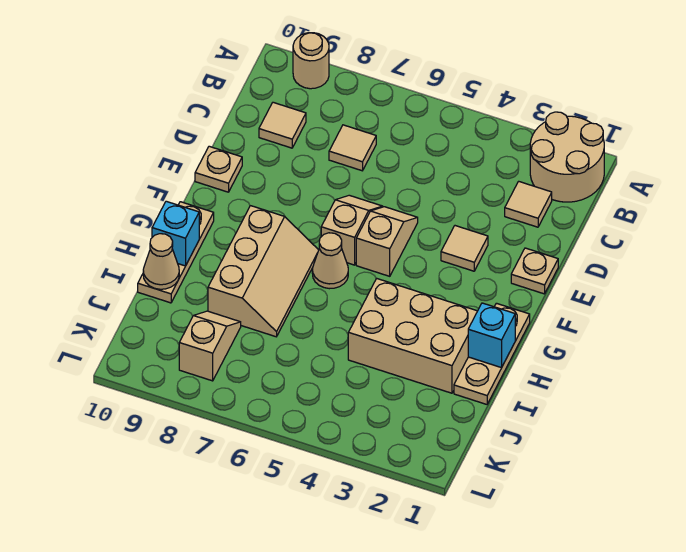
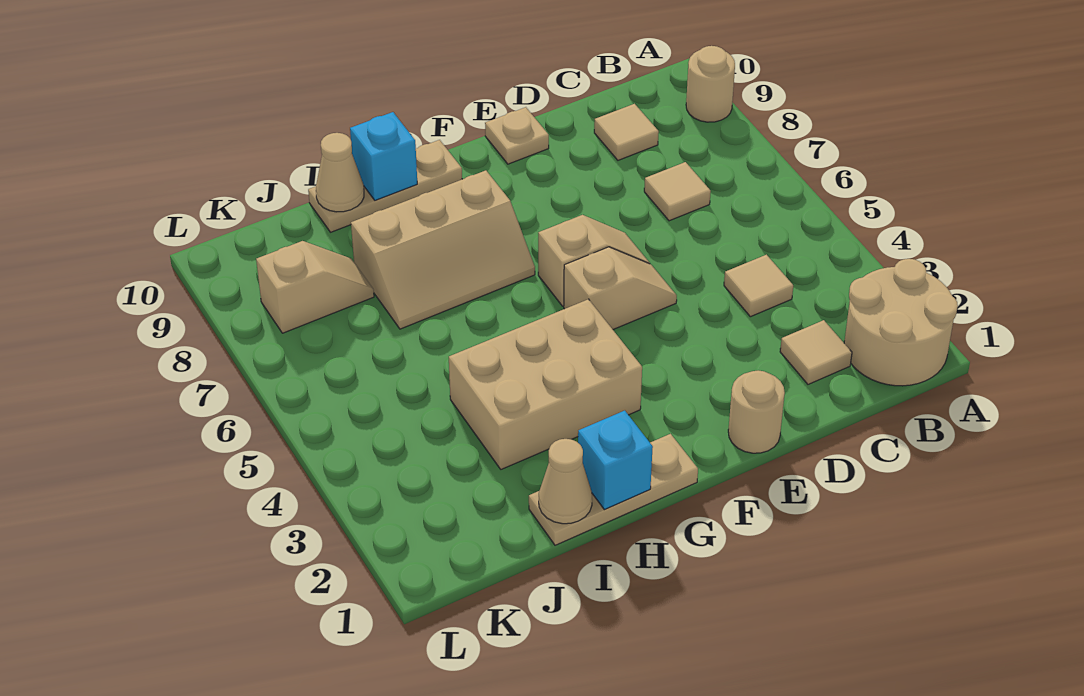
tan 1x1 plate [511,248,558,294] -> tan 1x1 round brick [728,370,785,453]
tan 1x1 tile [441,226,488,271] -> tan 1x1 tile moved to [724,255,793,317]
tan 1x1 cone [312,233,348,289] -> tan 1x1 cone moved to [539,439,592,524]
tan 2x3 brick [348,278,477,393] -> tan 2x3 brick turned to [449,299,642,469]

